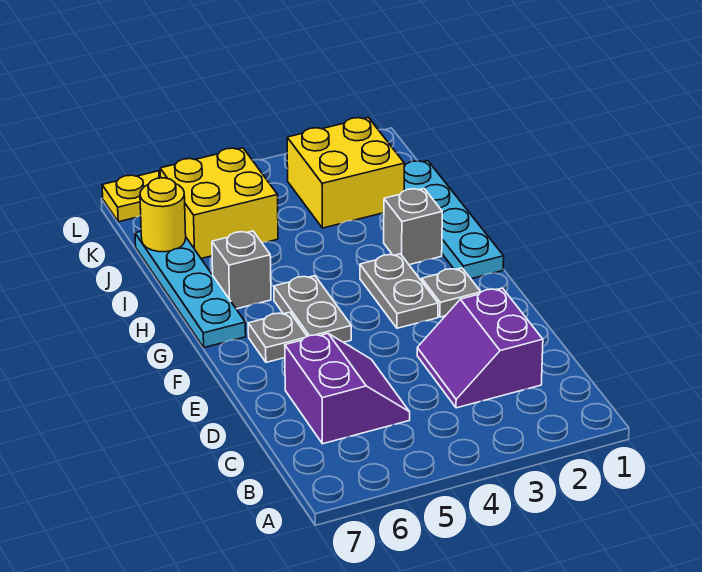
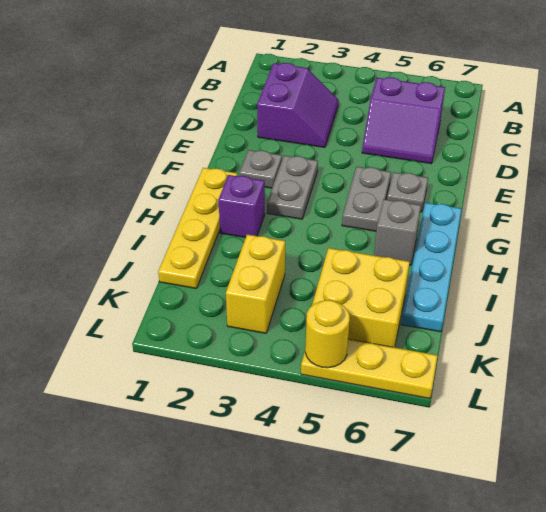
purple 2x2 slope [285,334,410,444] -> purple 2x2 slope turned to [362,77,445,164]
cyan 1x4 plate [404,161,504,279] -> yellow 1x4 plate [158,168,237,288]
grey 1x1 brick [384,188,442,265] -> purple 1x1 brick [218,175,265,238]
yellow 2x2 brick [287,118,404,228] -> yellow 1x2 brick [226,235,285,333]
yellow 1x1 round brick [140,178,186,252] -> yellow 1x1 round brick moved to [305,300,350,368]

